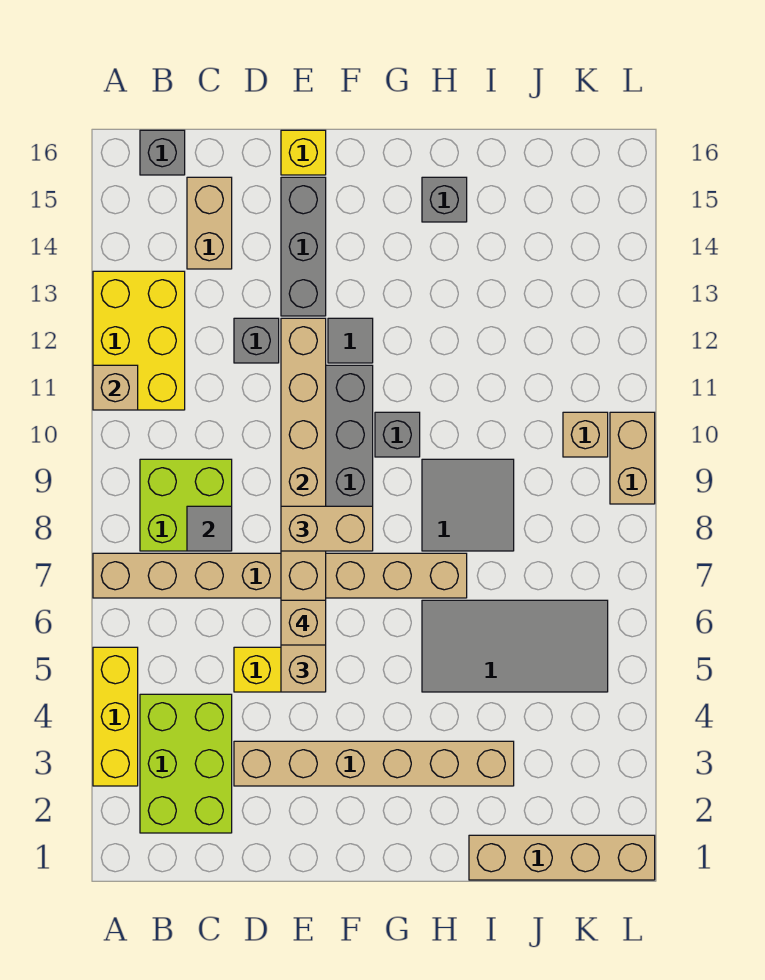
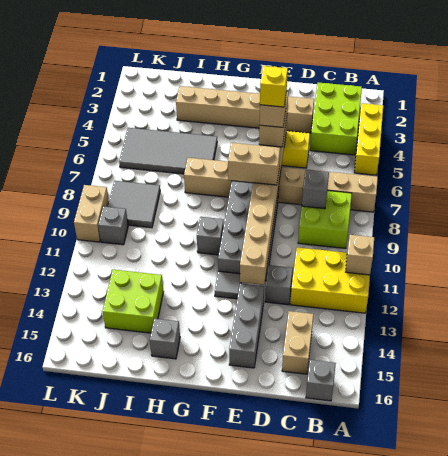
yellow 2x3 brick [93,271,185,410] -> yellow 2x3 brick turned to [290,247,370,313]
grey 1x1 tile [187,506,232,551] -> grey 1x1 brick [302,170,329,209]
yellow 1x1 brick [281,130,326,175] -> yellow 1x1 brick moved to [260,66,288,107]
grey 2x2 tile [422,459,514,551] -> grey 2x2 tile moved to [108,181,160,228]
tan 1x4 brick [469,835,655,880] -> none
none -> lime 2x2 brick [103,270,164,333]
tan 1x1 brick [563,412,608,457] -> grey 1x1 brick [98,206,128,245]

